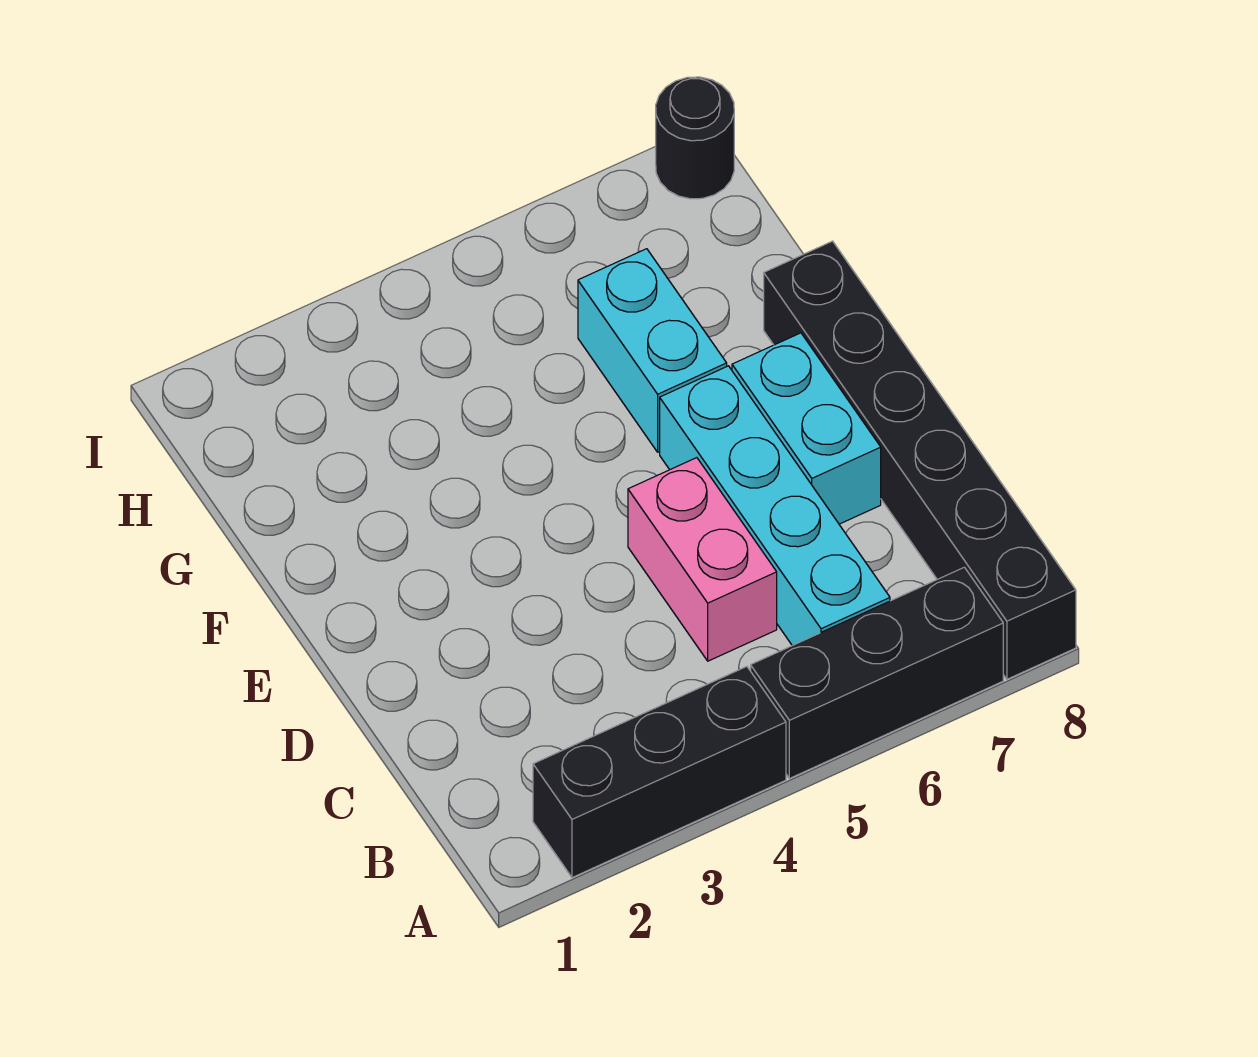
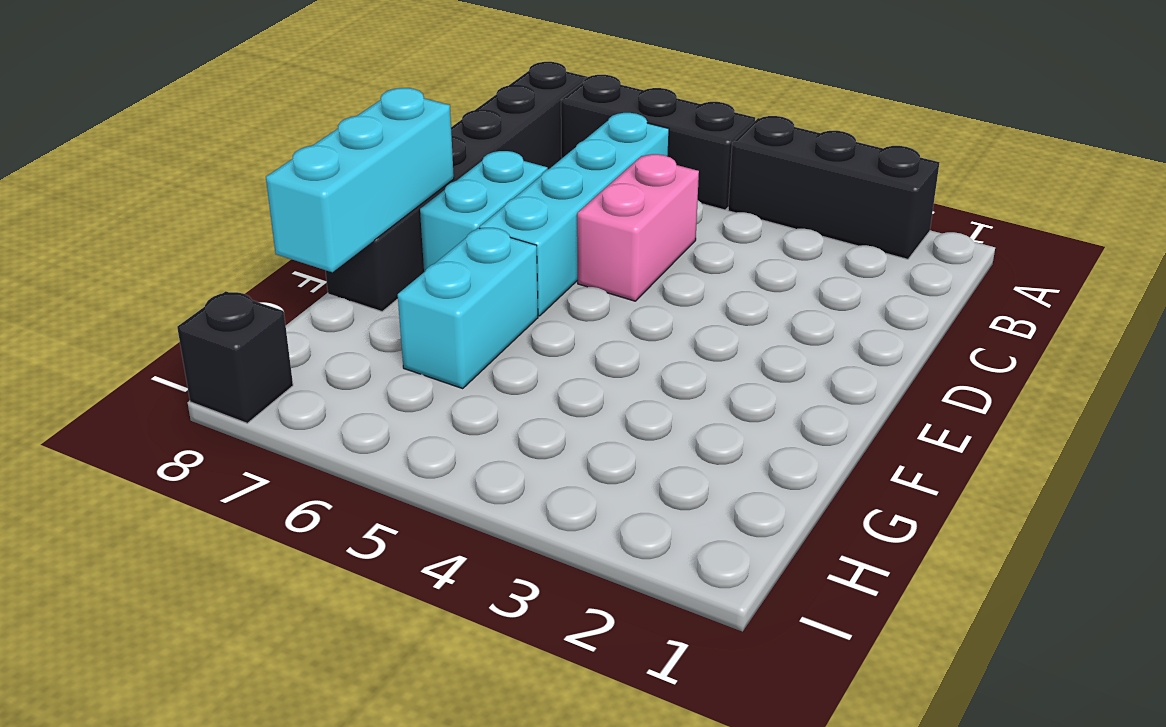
none -> cyan 1x3 brick [266,88,454,272]
black 1x1 round brick [656,77,734,199] -> black 1x1 brick [177,291,293,423]

